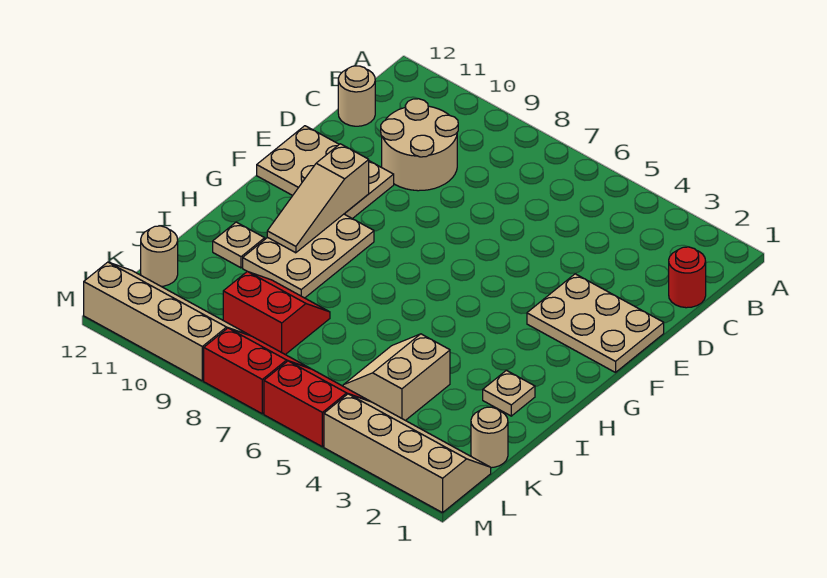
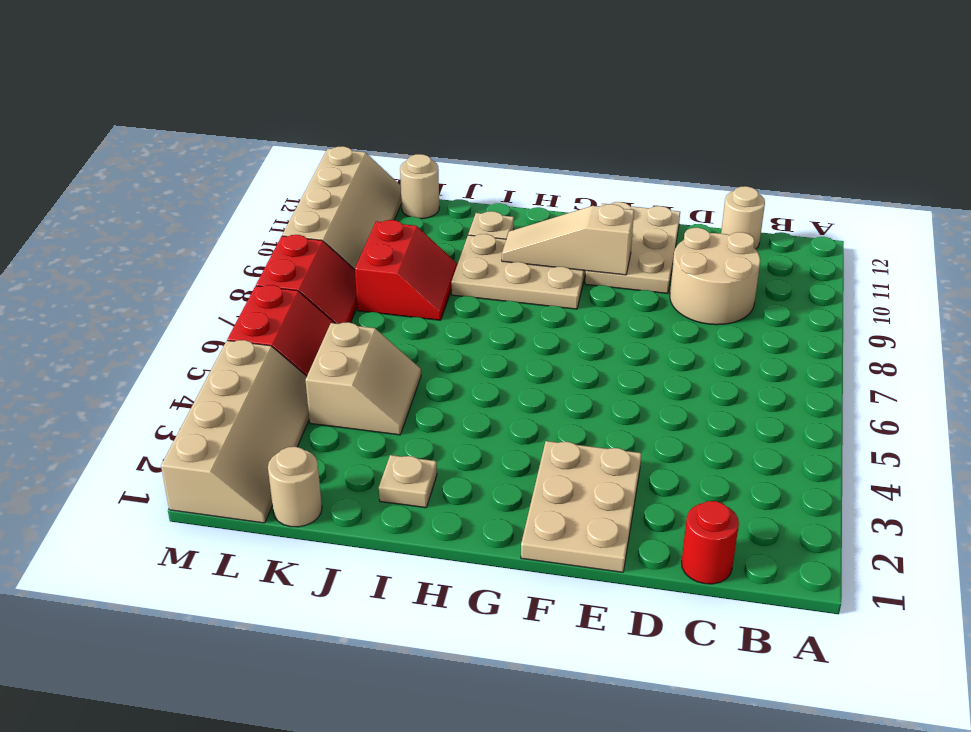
tan 2x2 slope [343,334,450,420] -> tan 2x2 slope turned to [306,322,421,435]

